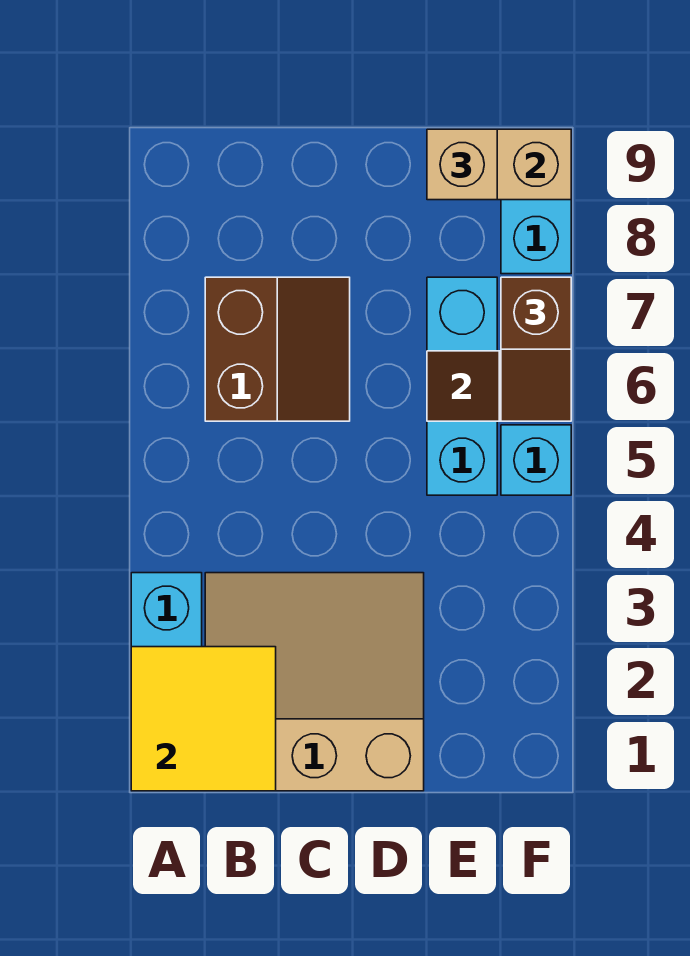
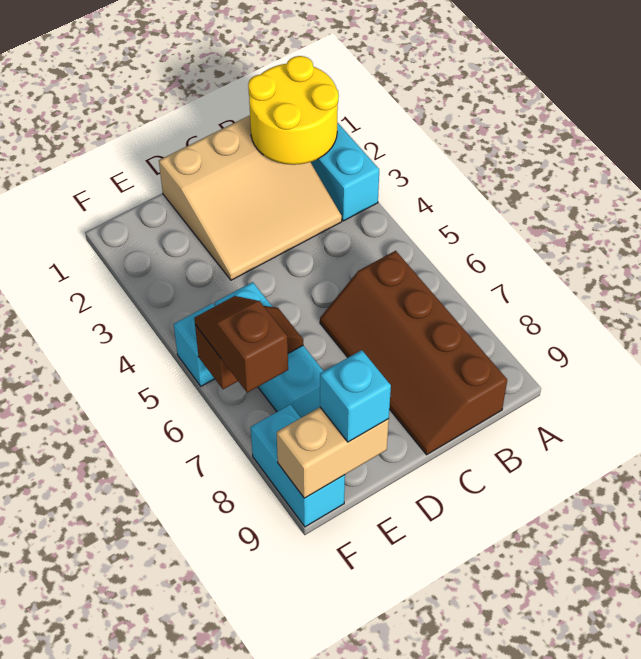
yellow 2x2 tile [131,647,276,791] -> yellow 2x2 round brick [248,56,339,165]
brown 2x2 slope [205,277,350,421] -> brown 2x4 slope [320,251,507,455]
tan 1x1 brick [427,129,497,200] -> cyan 1x1 brick [320,350,391,442]

